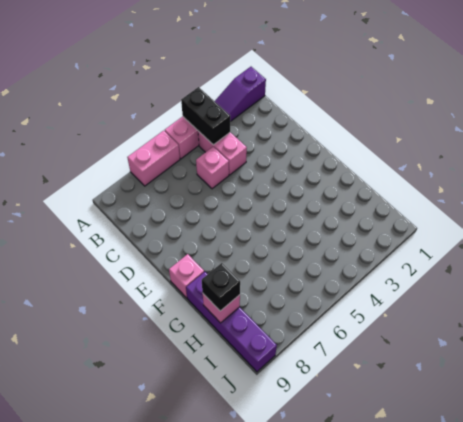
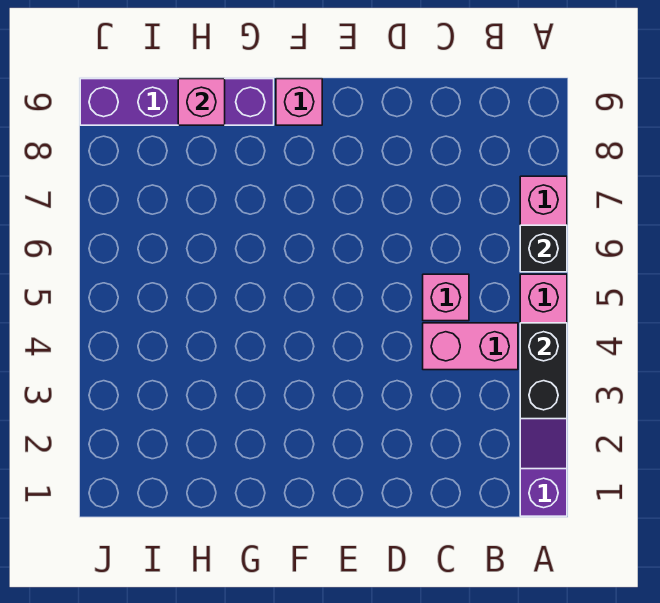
black 1x2 brick [181,87,230,145] -> black 1x2 brick turned to [520,323,567,419]
black 1x1 brick [202,263,240,311] -> black 1x1 brick moved to [520,225,567,272]

